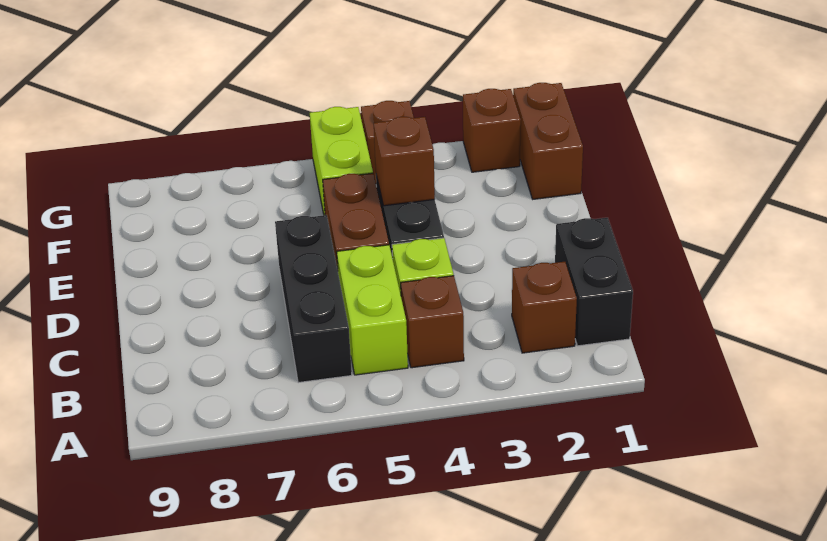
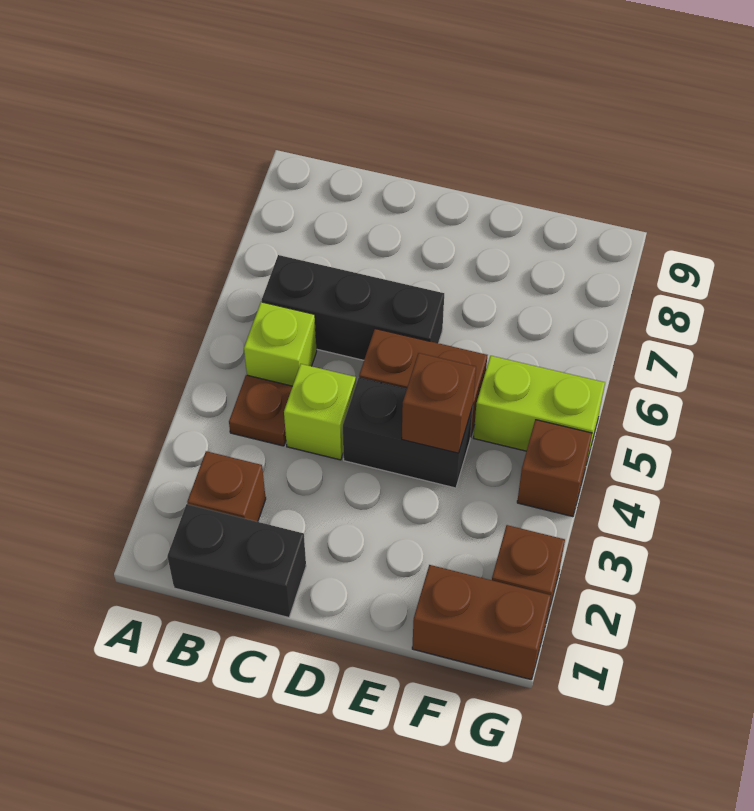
brown 1x1 brick [401,276,464,368] -> brown 1x1 plate [229,375,293,446]
lime 1x2 brick [337,245,408,375] -> lime 1x1 brick [244,302,317,386]

